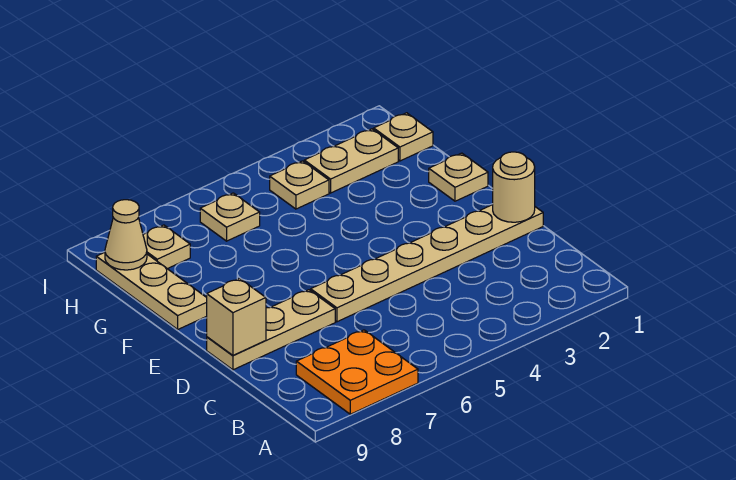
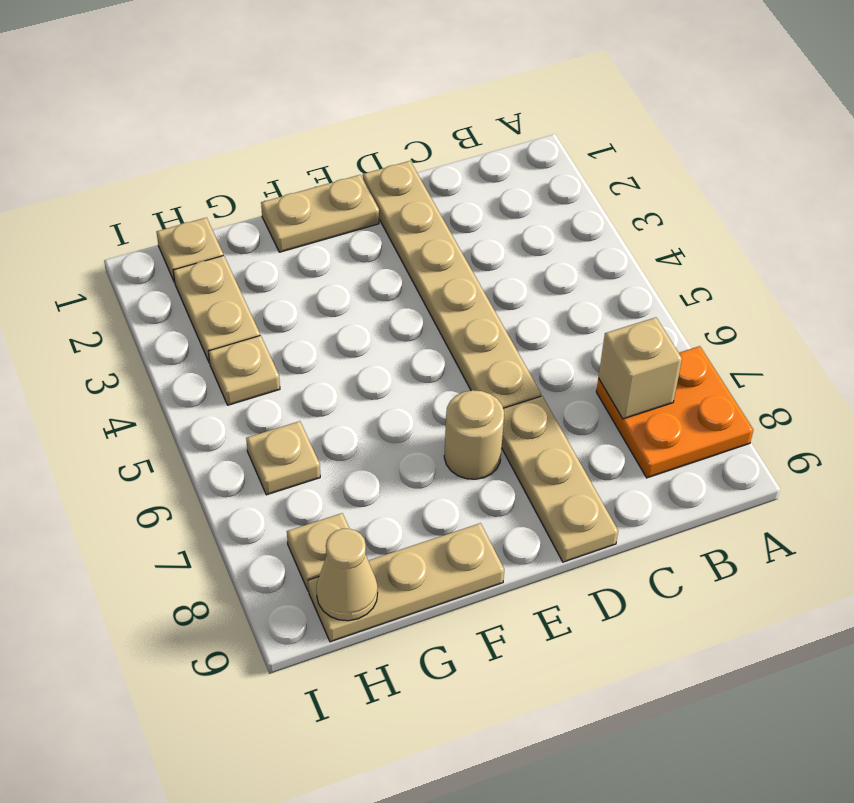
tan 1x1 round brick [493,152,535,222] -> tan 1x1 round brick moved to [444,390,504,479]
tan 1x1 brick [207,278,266,355] -> tan 1x1 brick moved to [598,317,682,419]
tan 1x1 plate [429,153,488,201] -> tan 1x2 plate [261,175,379,252]

